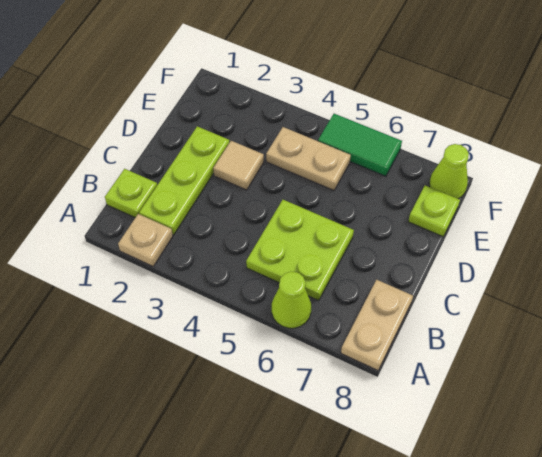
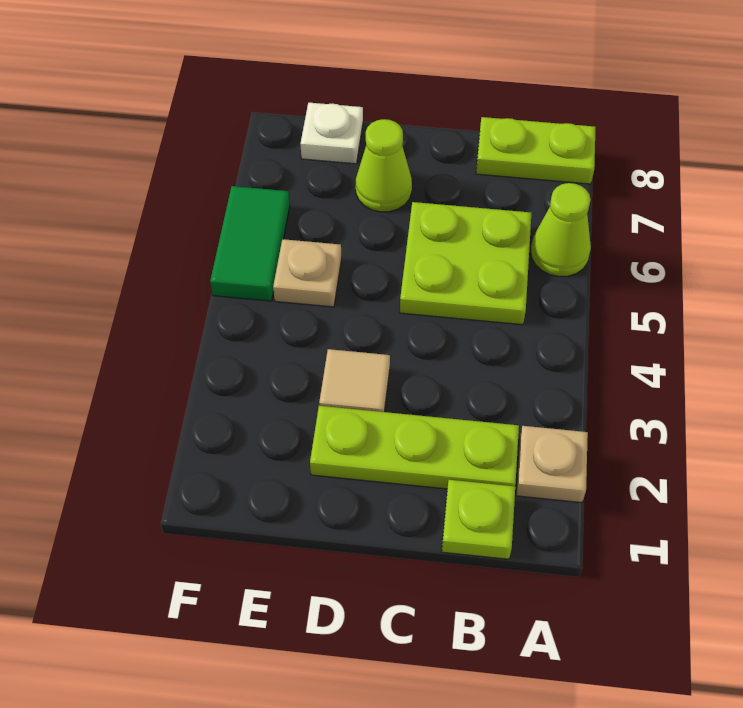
tan 1x2 plate [341,280,413,370] -> lime 1x2 plate [476,117,596,184]
tan 1x2 plate [266,127,351,191] -> tan 1x1 plate [273,239,342,307]
lime 1x1 plate [408,185,460,237] -> white 1x1 plate [300,103,363,164]
lime 1x1 cone [429,144,469,199] -> lime 1x1 cone moved to [356,119,412,212]

